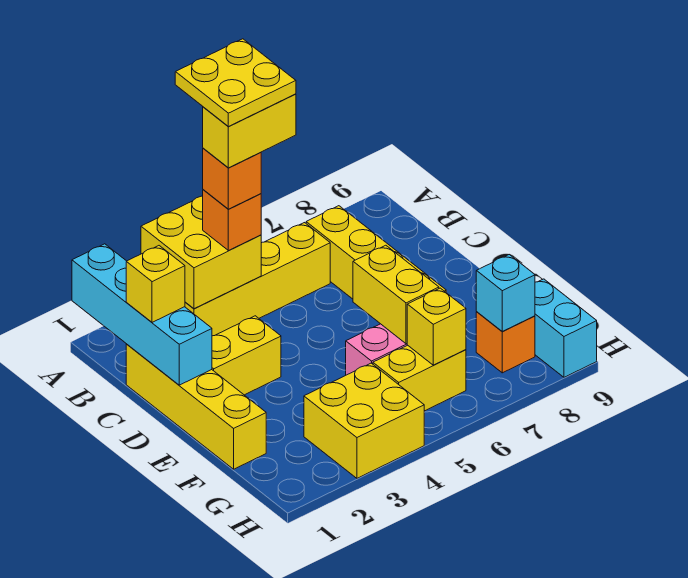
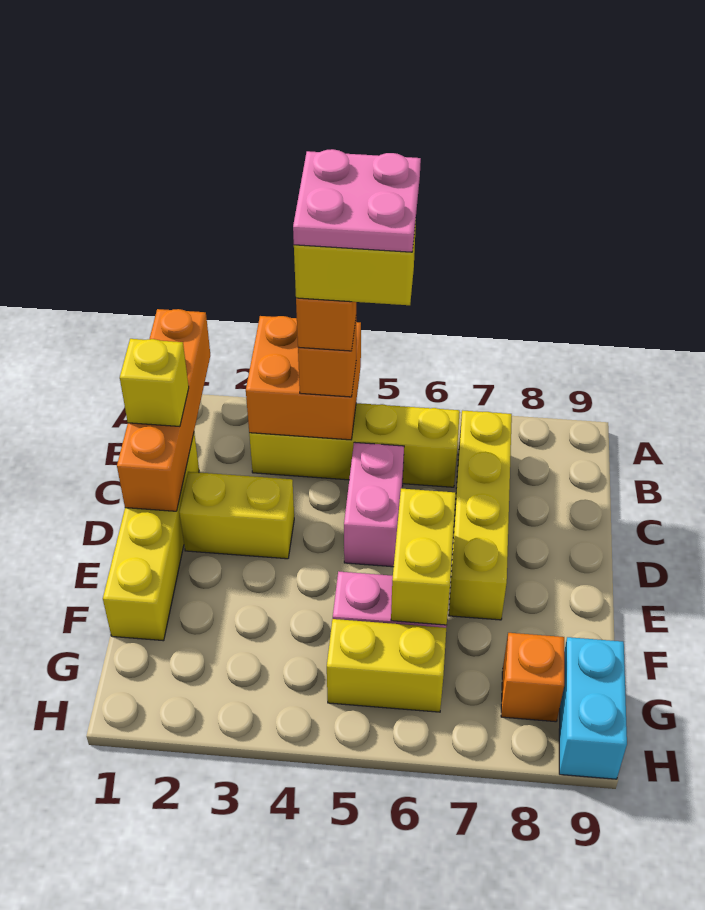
cyan 1x4 brick [72,244,212,385] -> orange 1x4 brick [117,309,210,511]
yellow 2x2 brick [141,196,261,309] -> orange 2x2 brick [246,316,361,440]
yellow 2x2 plate [175,39,296,127] -> pink 2x2 plate [293,149,421,252]
none -> pink 1x2 brick [344,442,404,567]
yellow 2x2 brick [304,363,424,478] -> none
yellow 1x1 brick [407,288,466,365] -> none
cyan 1x1 brick [476,255,535,331] -> none

